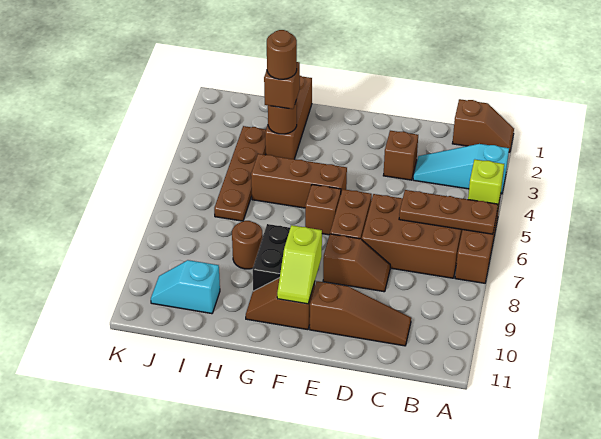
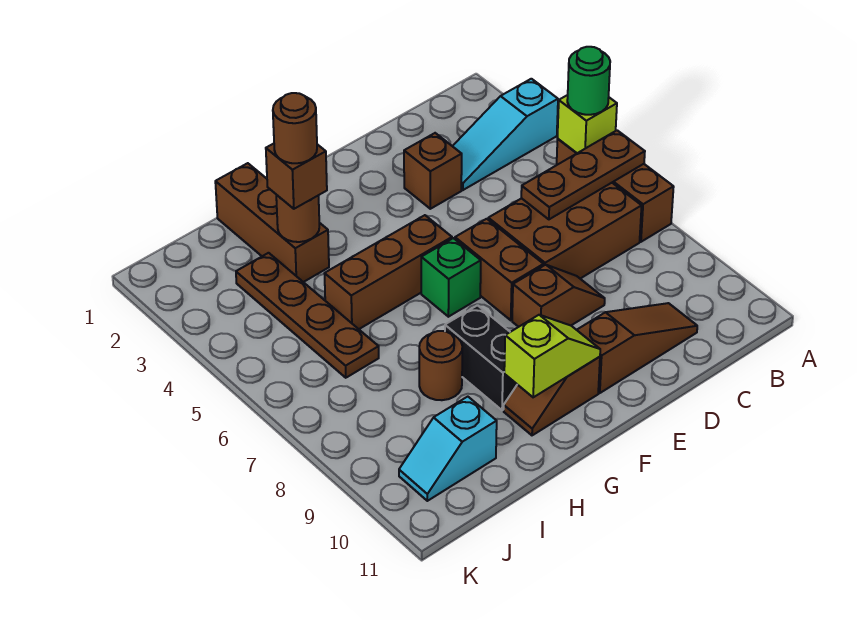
brown 1x2 slope [452,99,514,152] -> none
none -> green 1x1 round brick [567,47,610,115]
brown 1x1 brick [305,185,341,235] -> green 1x1 brick [421,238,481,317]
lime 1x2 slope [277,225,322,304] -> lime 1x2 slope turned to [504,315,600,397]

